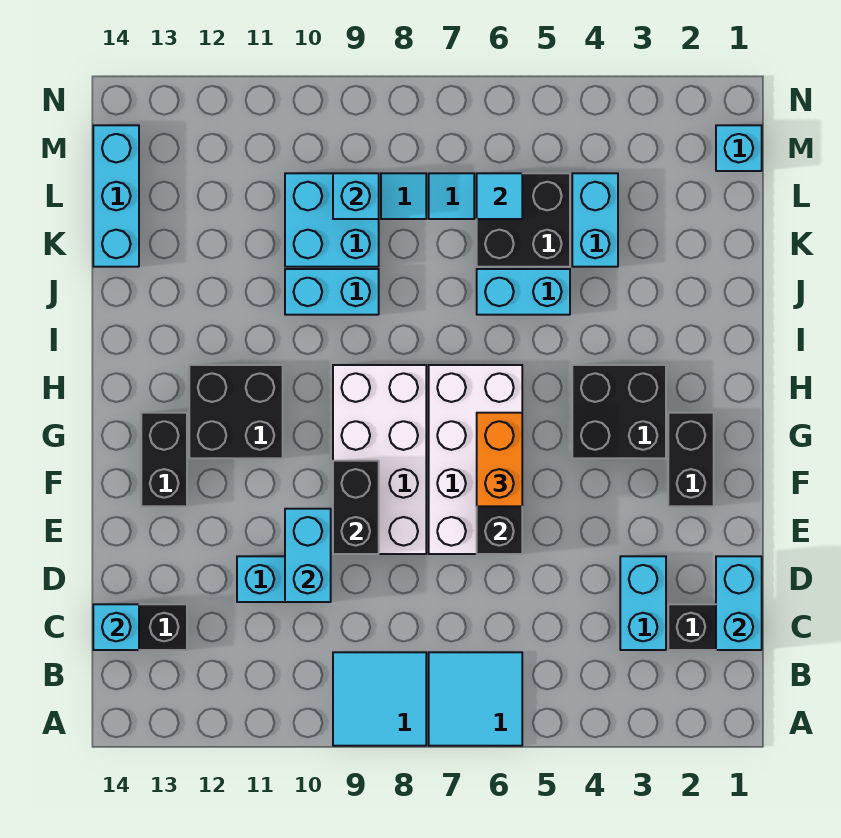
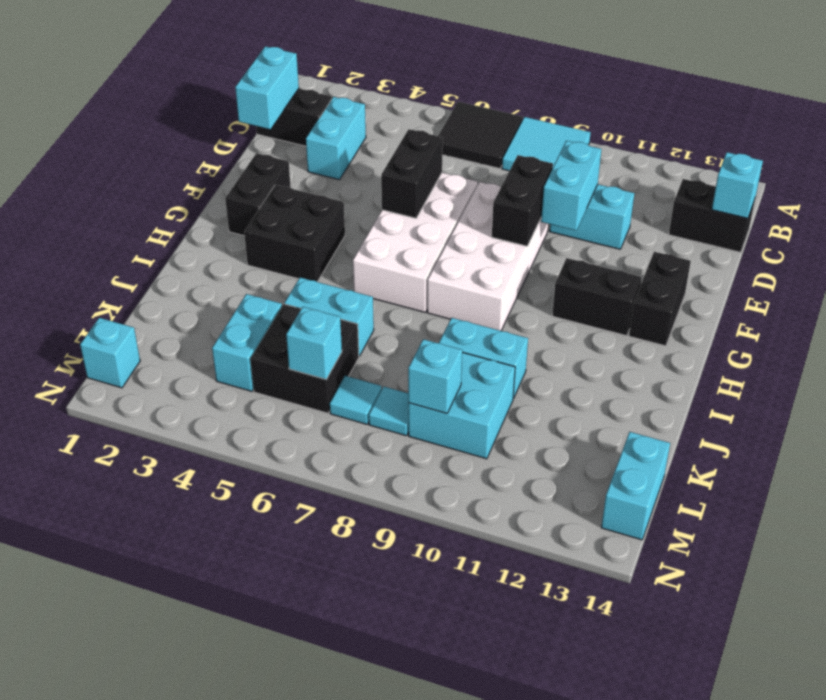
cyan 2x2 tile [429,652,522,746] -> black 2x2 tile [438,102,523,169]
orange 1x2 brick [477,413,522,506] -> none
black 2x2 brick [189,365,283,458] -> black 1x2 brick [552,258,642,336]
cyan 1x3 brick [93,125,139,267] -> cyan 1x2 brick [601,432,670,540]
cyan 1x1 tile [477,173,522,219] -> cyan 1x1 brick [286,307,342,379]

